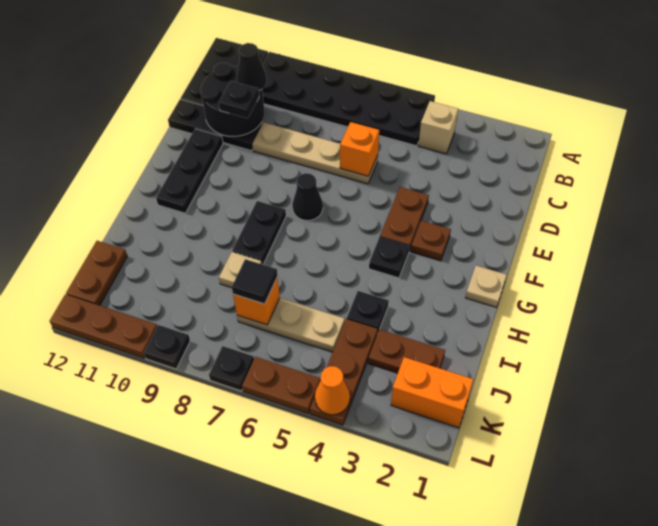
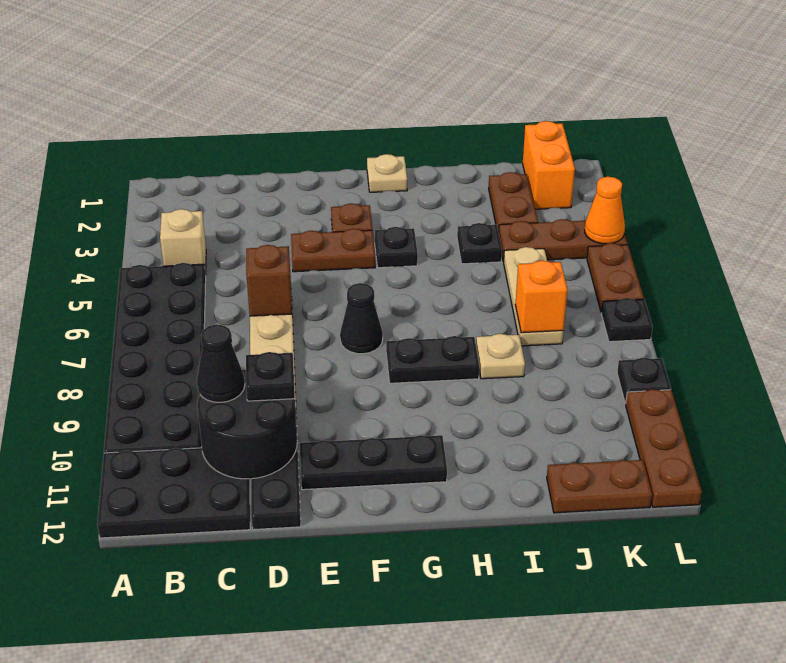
orange 1x1 brick [340,122,379,176] -> brown 1x1 brick [246,245,292,316]
black 1x1 tile [232,259,278,304] -> none

